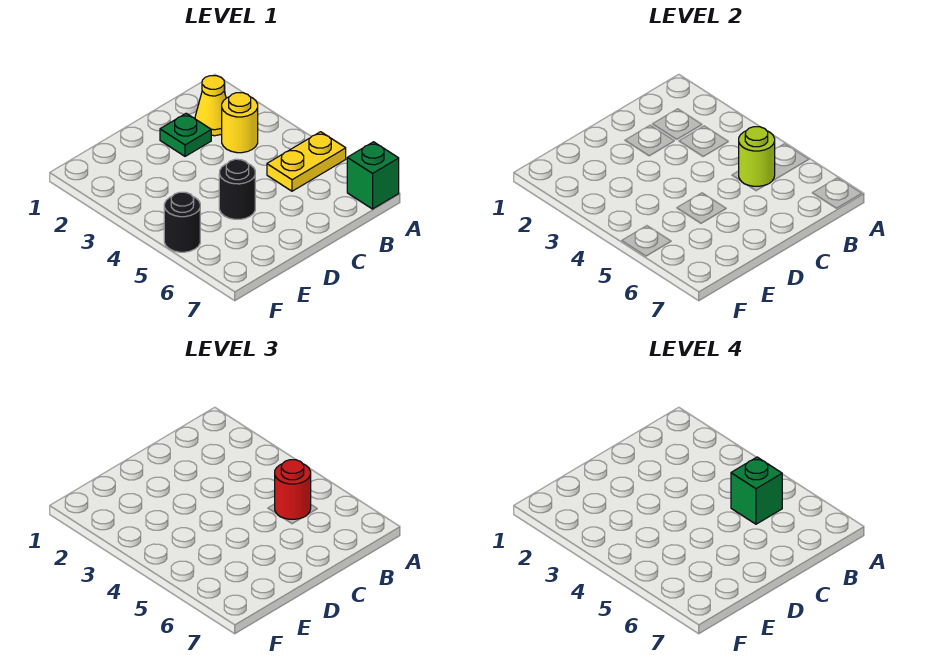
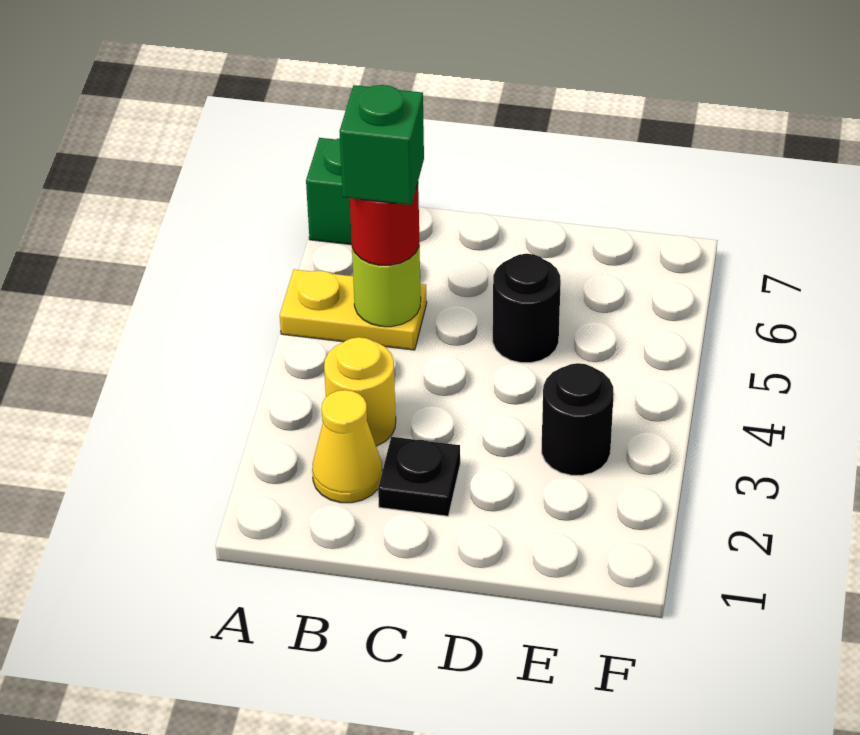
green 1x1 plate [160,113,211,156] -> black 1x1 plate [378,437,460,516]
black 1x1 round brick [164,192,200,252] -> black 1x1 round brick moved to [542,363,614,475]

